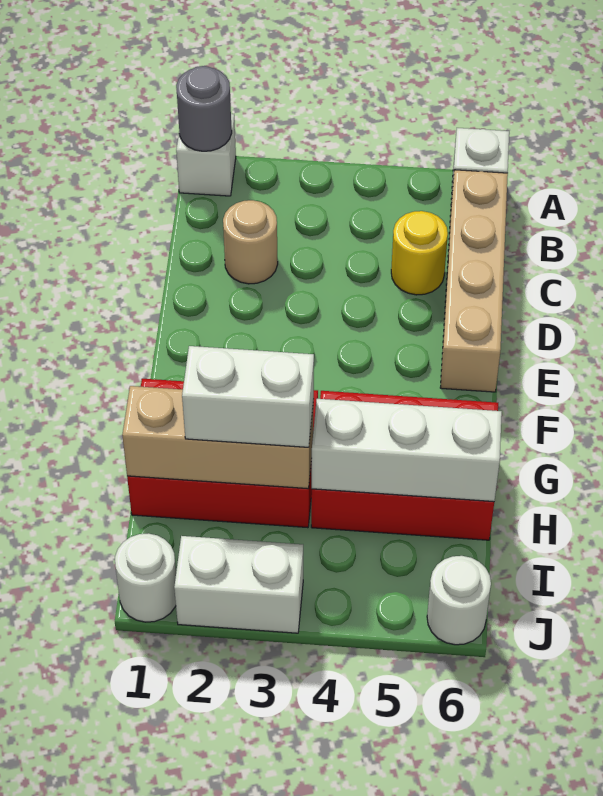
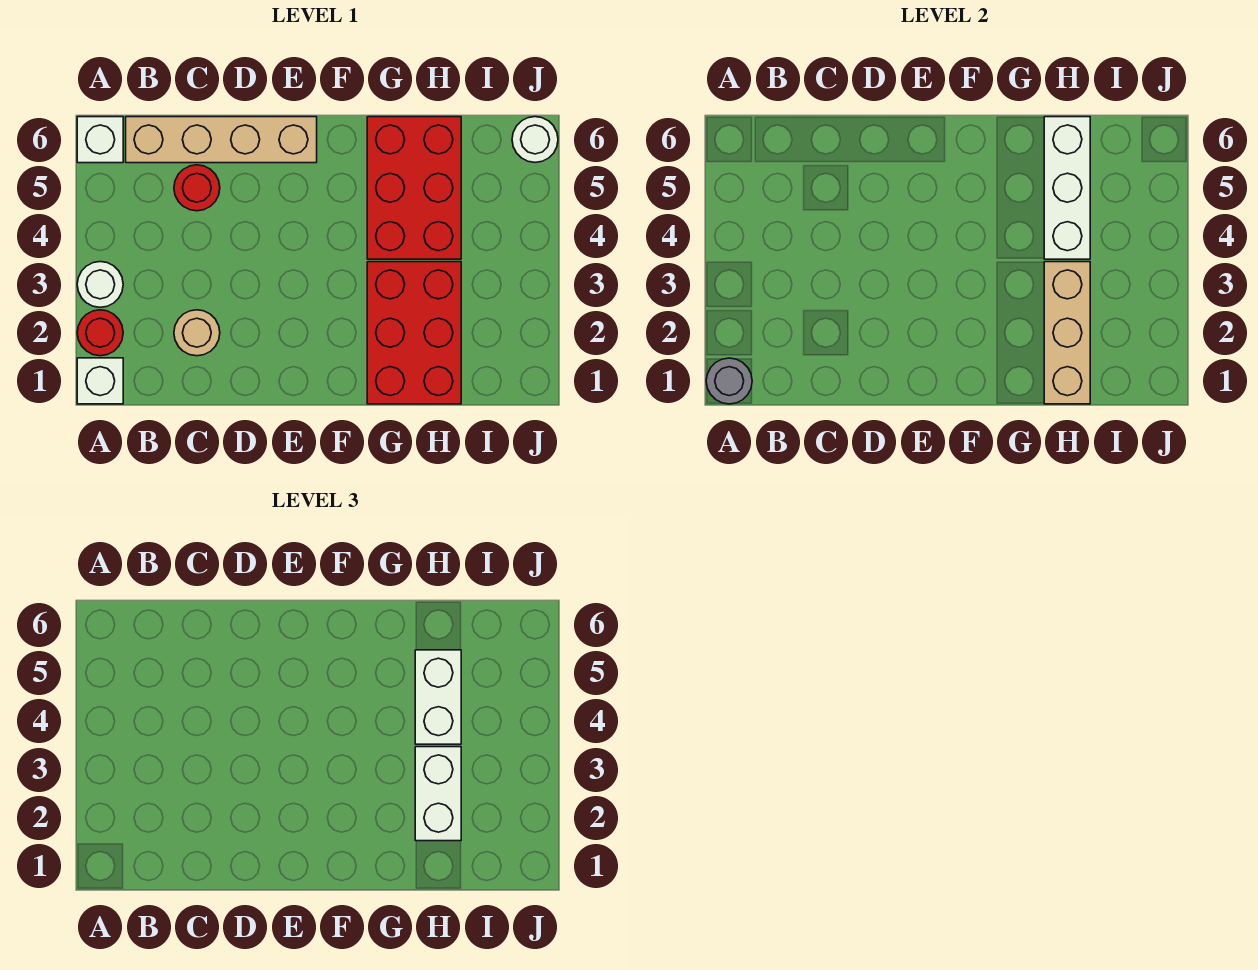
none -> red 1x1 round brick [77,310,123,356]
yellow 1x1 round brick [391,211,448,295] -> red 1x1 round brick [174,165,220,211]
white 1x1 round brick [115,533,176,622] -> white 1x1 round brick moved to [77,262,123,307]
white 1x2 brick [174,536,303,633] -> white 1x2 brick moved to [415,650,461,744]

